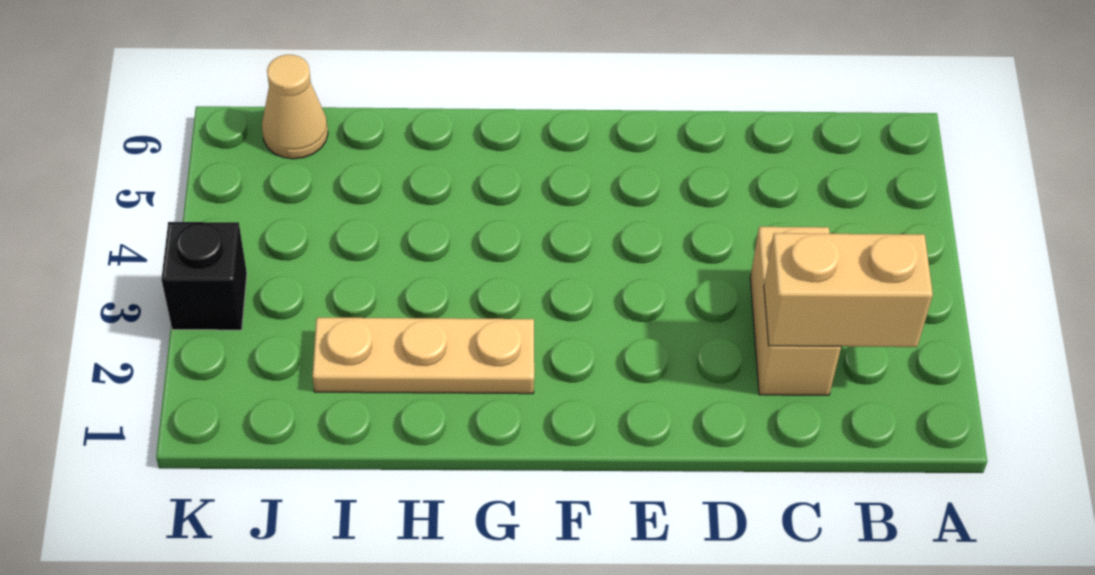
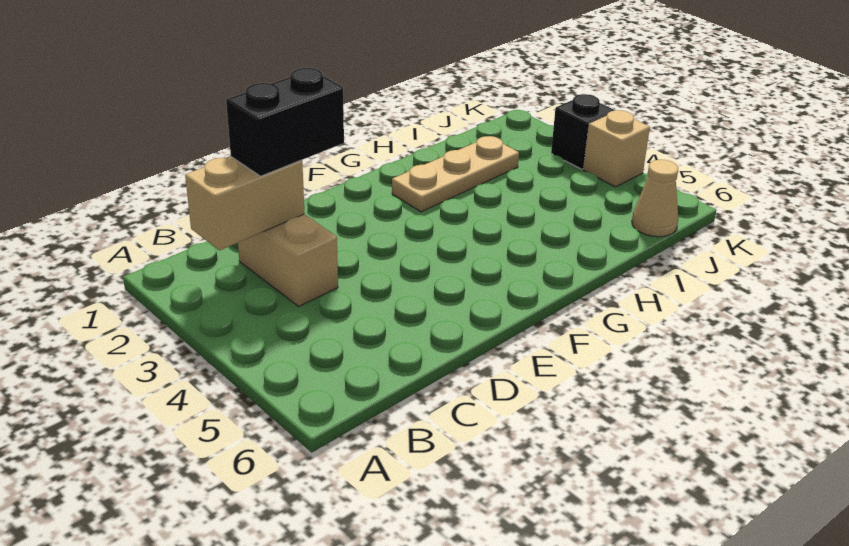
none -> black 1x2 brick [226,68,344,176]
none -> tan 1x1 brick [583,110,650,187]

